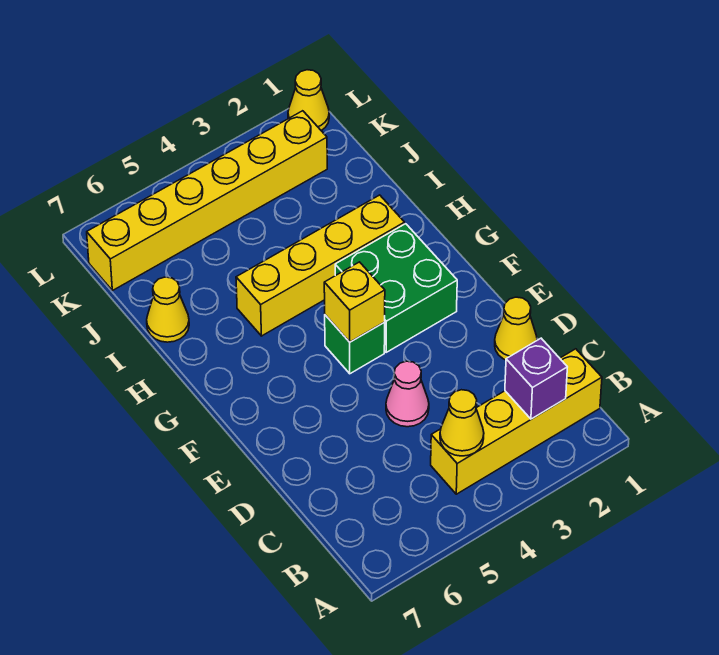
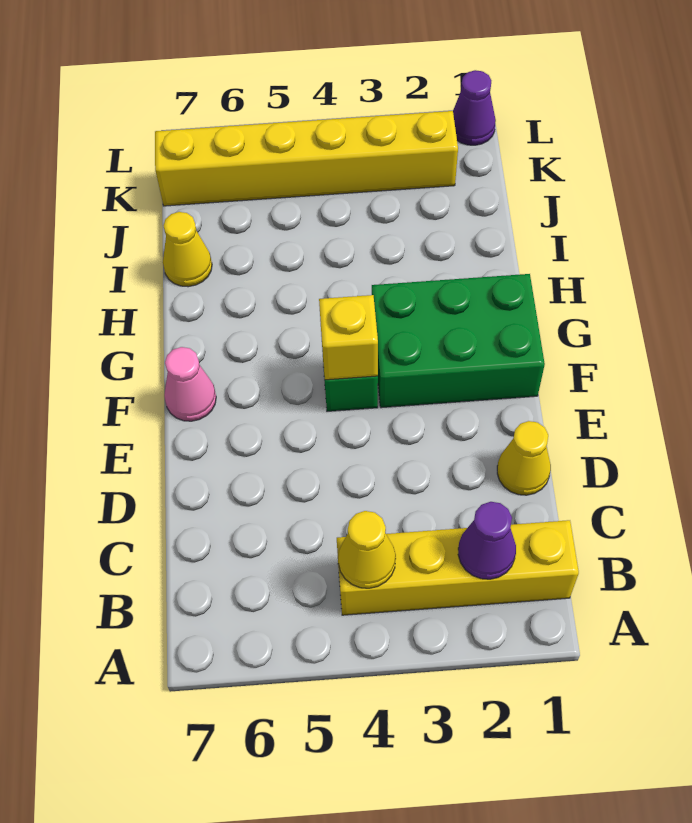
purple 1x1 brick [505,338,567,419] -> purple 1x1 cone [458,502,516,579]
pink 1x1 cone [386,361,429,427] -> pink 1x1 cone moved to [164,347,216,421]
green 2x2 brick [335,224,457,352] -> green 2x3 brick [372,274,545,408]
yellow 1x4 brick [236,195,405,336] -> none
yellow 1x1 cone [288,70,329,130] -> purple 1x1 cone [453,70,496,145]

